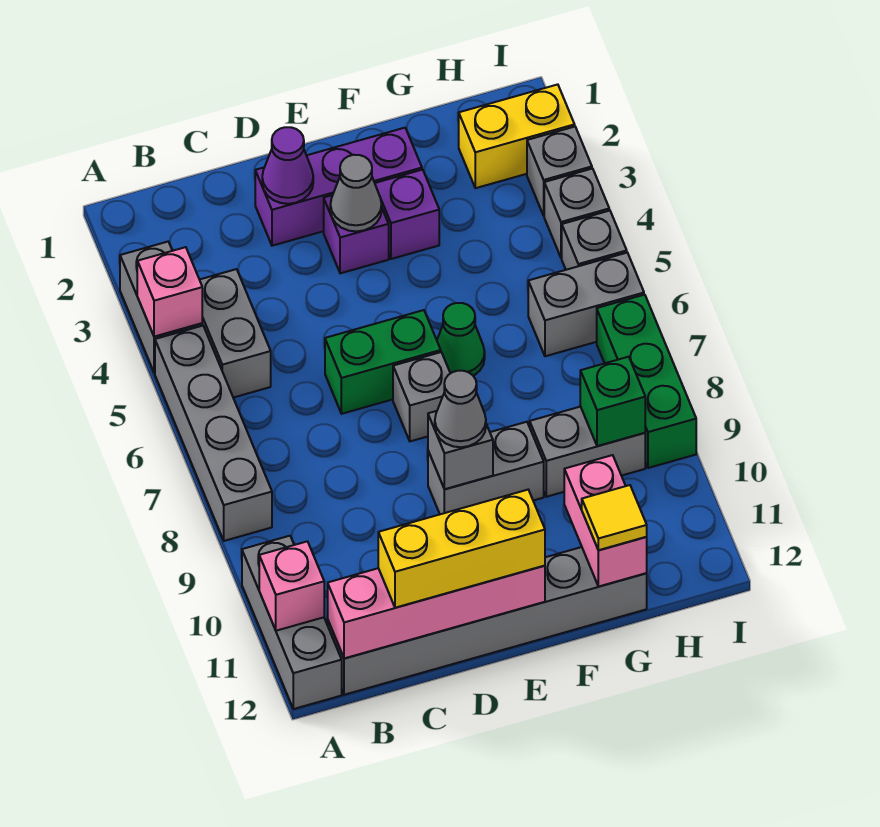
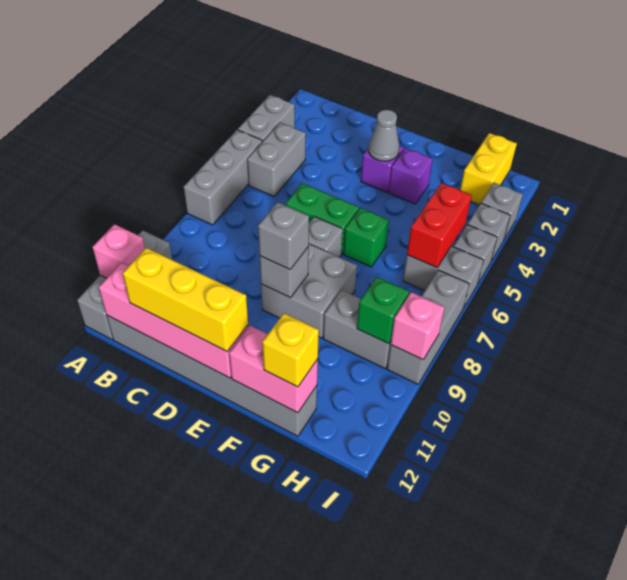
pink 1x1 brick [137,247,202,337] -> pink 1x1 brick moved to [391,292,444,360]
grey 1x4 brick [155,326,272,541] -> grey 1x3 brick [184,130,262,225]
purple 1x3 brick [255,128,422,246] -> none
purple 1x1 cone [262,127,313,204] -> none
grey 1x2 brick [428,422,544,514] -> grey 2x2 brick [261,244,357,338]
grey 1x1 cone [435,371,486,447] -> grey 1x1 brick [258,202,309,270]
green 1x1 cone [437,303,485,376] -> green 1x1 brick [343,208,389,267]
pink 1x2 brick [564,455,647,587] -> pink 1x2 brick turned to [229,326,318,413]
yellow 1x1 tile [582,485,647,550] -> yellow 1x1 brick [262,313,319,387]
yellow 1x2 brick [459,84,575,188] -> yellow 1x2 brick turned to [460,133,517,205]
none -> red 1x2 brick [407,183,472,268]
green 1x3 brick [597,295,696,468] -> grey 1x3 brick [387,270,469,384]

